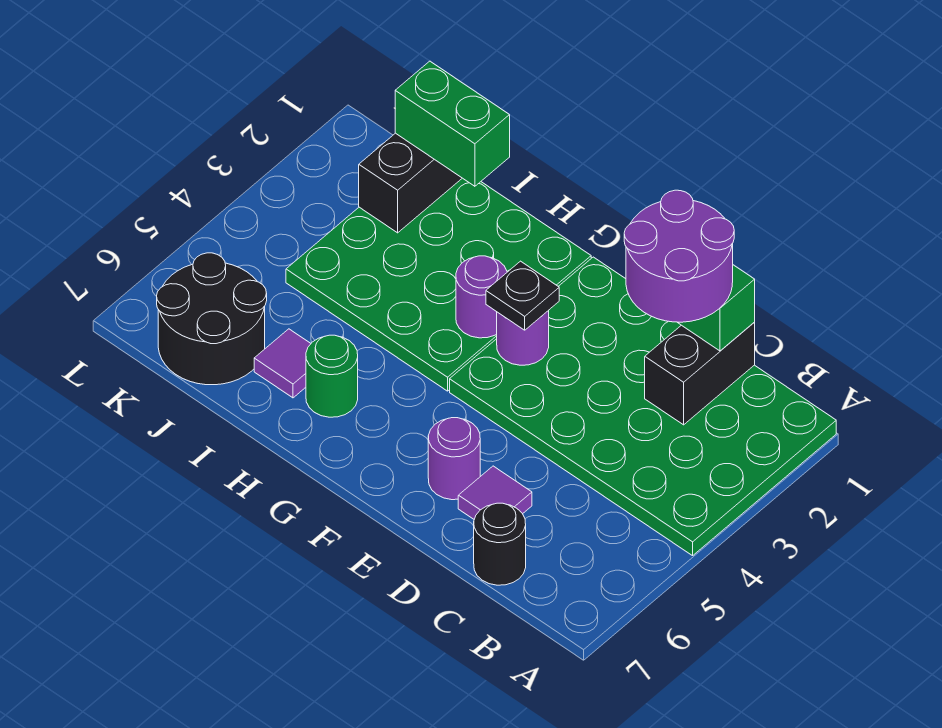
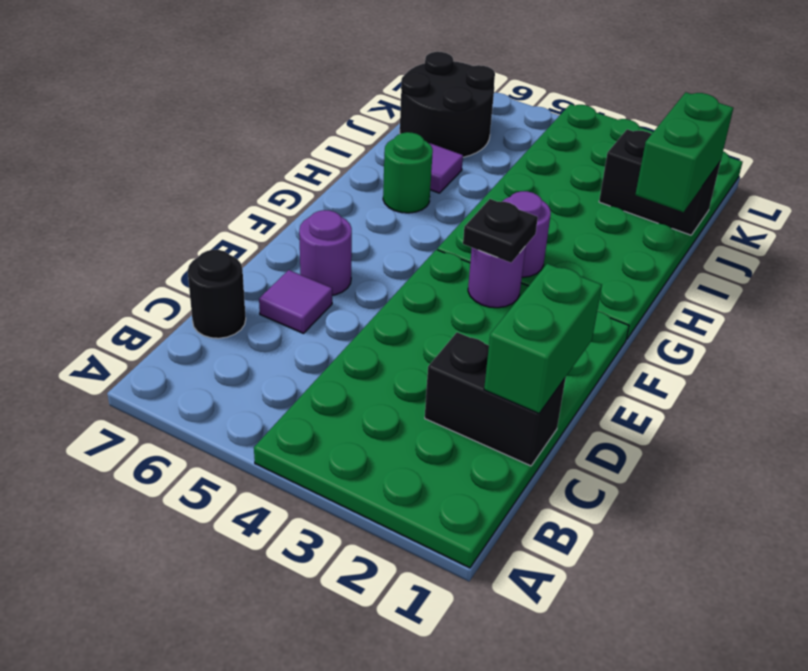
purple 2x2 round brick [624,190,734,322] -> none
green 4x4 plate [286,178,591,391] -> green 4x6 plate [437,104,743,340]

